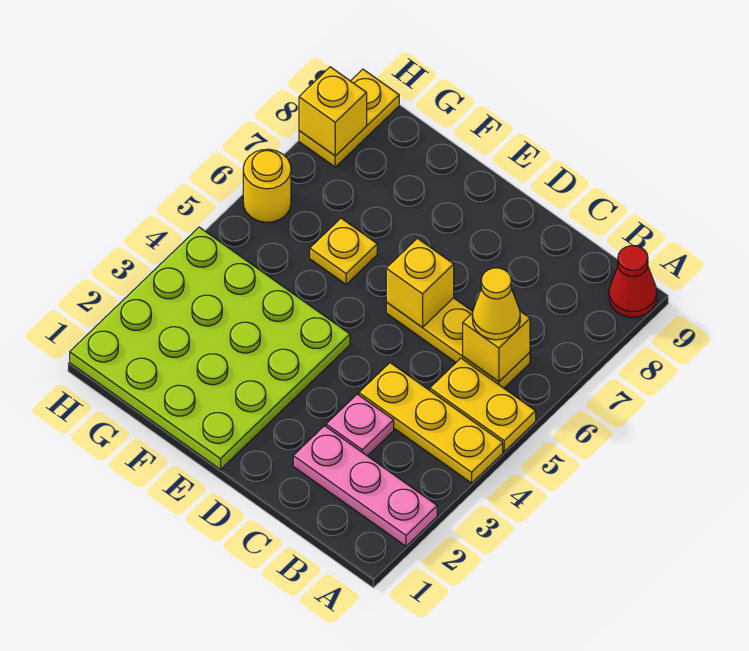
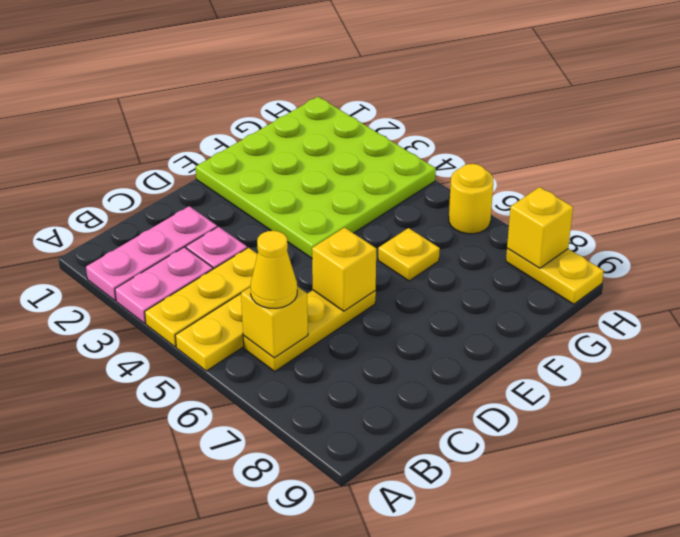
none -> pink 1x2 plate [115,247,213,323]
red 1x1 cone [609,246,657,317] -> none

